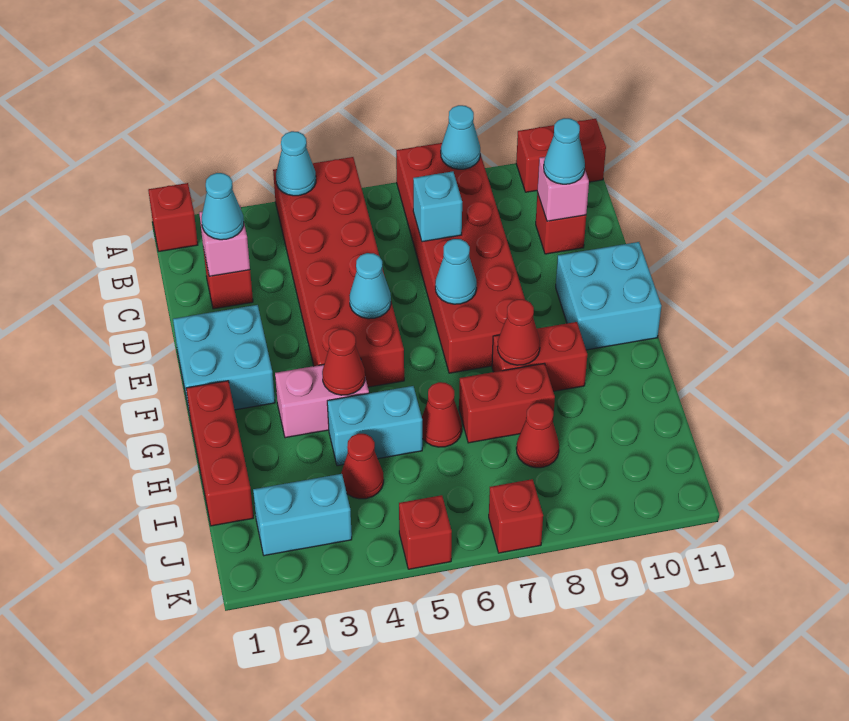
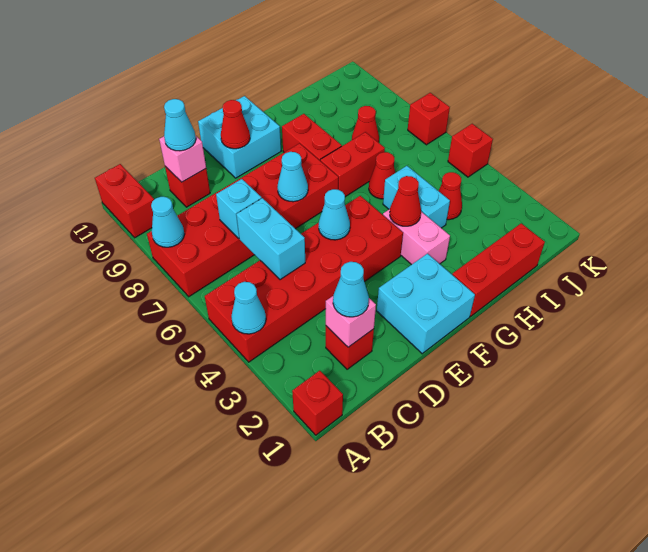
red 1x1 cone [497,299,540,365] -> red 1x1 cone moved to [221,100,250,149]
red 1x2 brick [459,364,555,443] -> red 1x2 brick turned to [320,132,385,197]
cyan 1x2 brick [253,474,352,556] -> cyan 1x2 brick moved to [236,198,305,280]

